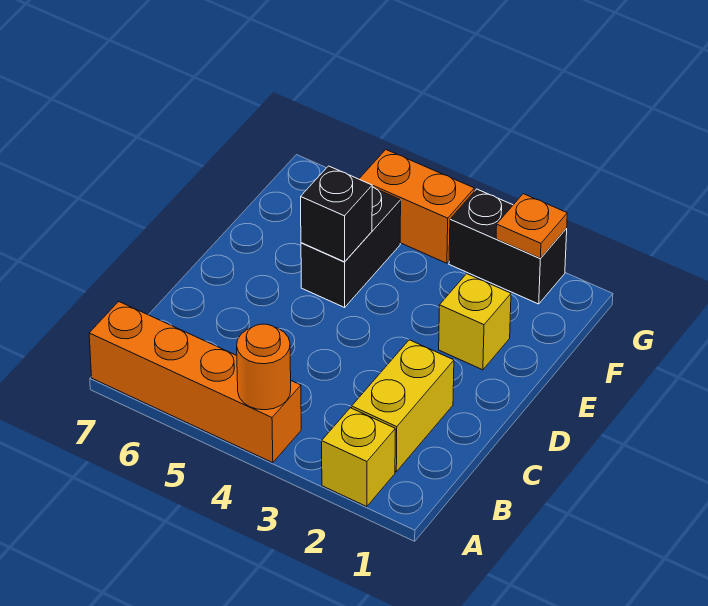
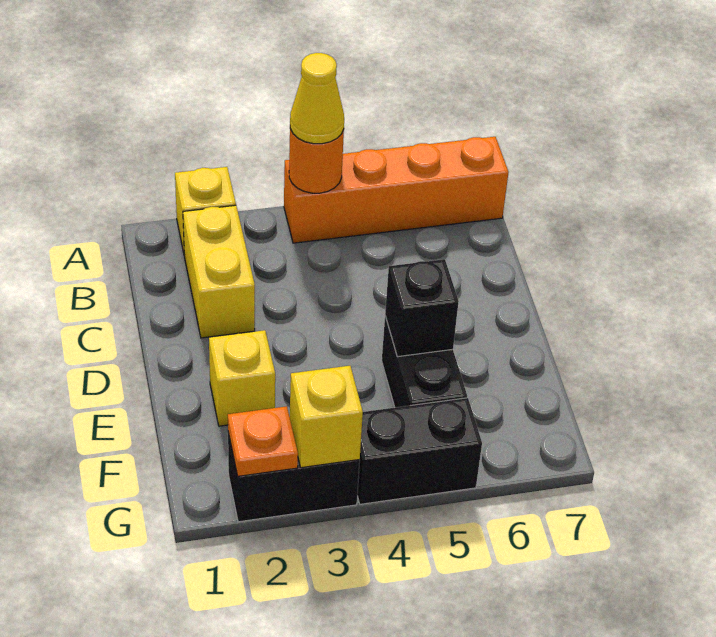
none -> yellow 1x1 cone [290,53,344,144]
none -> yellow 1x1 brick [290,366,363,468]
orange 1x2 brick [359,150,474,263] -> black 1x2 brick [357,398,482,504]

